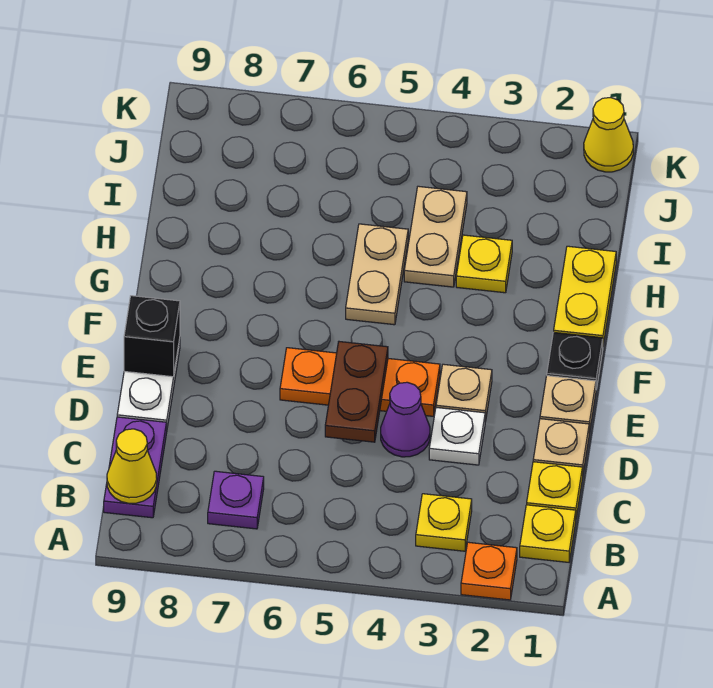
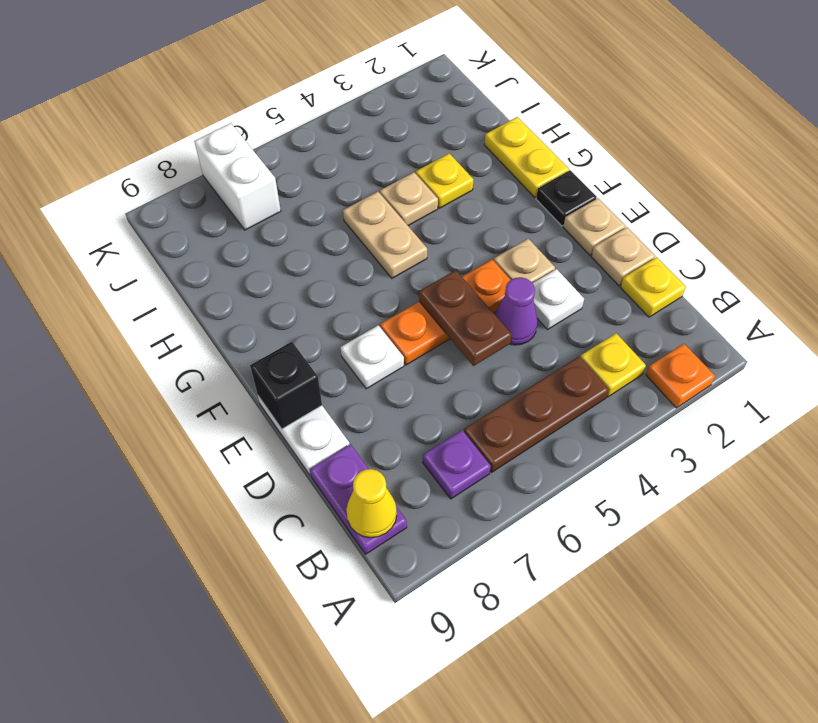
yellow 1x1 plate [520,505,576,562] -> none
none -> brown 1x3 plate [464,357,609,472]
none -> white 1x1 plate [341,325,404,389]
tan 1x2 plate [404,186,467,287] -> tan 1x1 plate [380,172,438,226]
none -> white 1x2 brick [194,123,281,230]
yellow 1x1 cone [584,98,633,172] -> none

